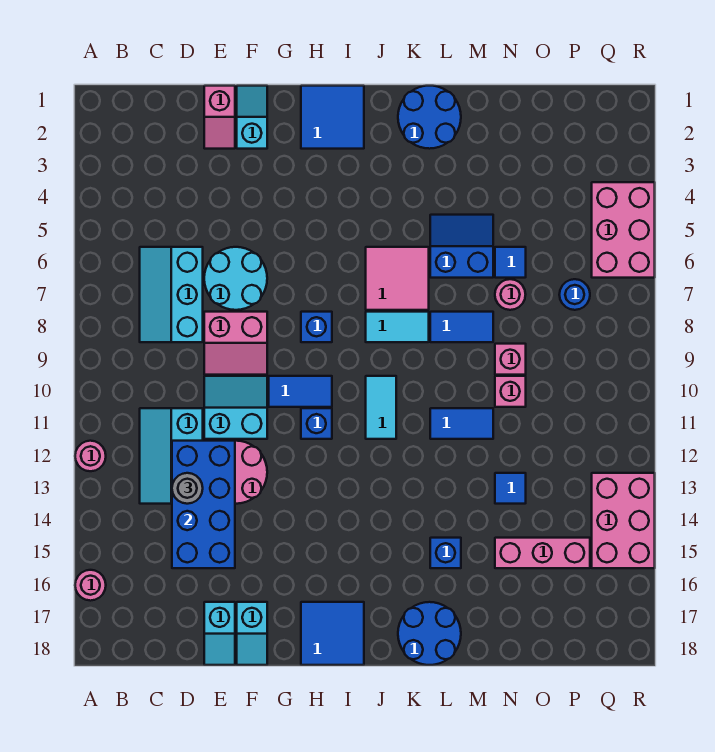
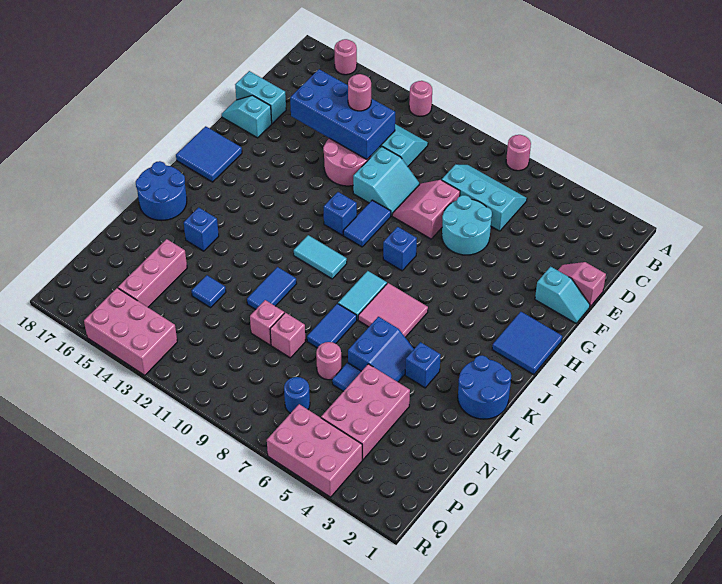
none -> pink 1x1 round brick [506,135,531,171]
grey 1x1 round brick [172,473,203,504] -> pink 1x1 round brick [348,74,371,111]
cyan 1x2 slope [204,602,235,665] -> cyan 1x2 brick [235,71,286,123]
none -> blue 1x1 brick [405,342,441,388]
none -> pink 2x3 brick [321,364,410,460]

